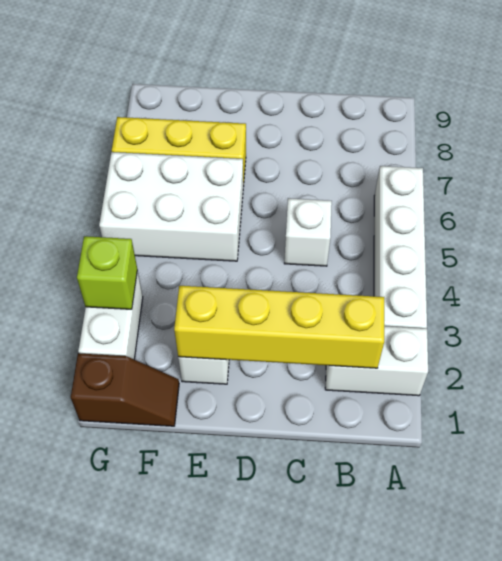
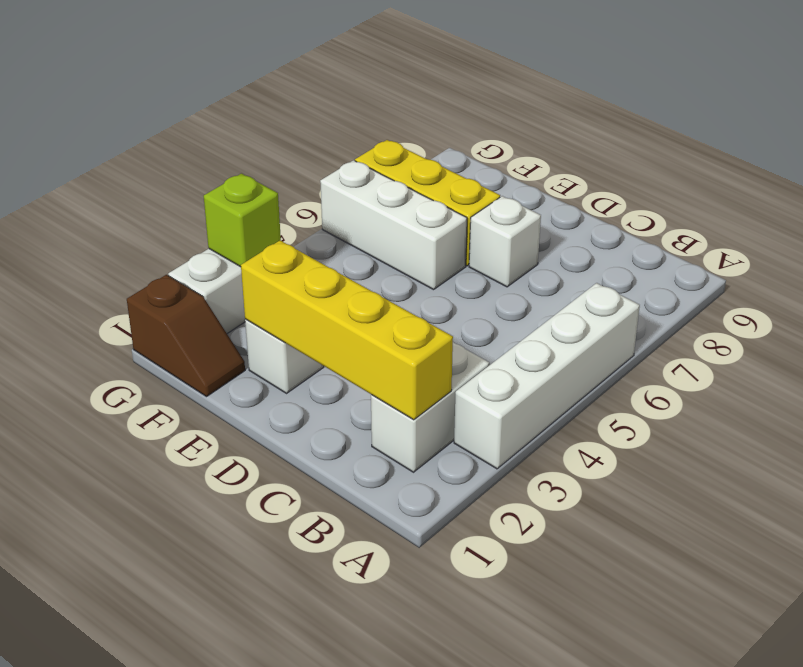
white 1x2 brick [325,326,428,396] -> white 1x2 brick turned to [371,342,489,472]
white 1x1 brick [284,198,332,266] -> white 1x1 brick moved to [469,196,541,287]
white 2x3 brick [99,152,243,261] -> white 1x3 brick [320,160,467,290]

